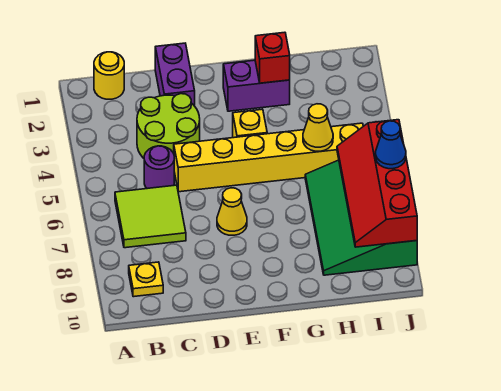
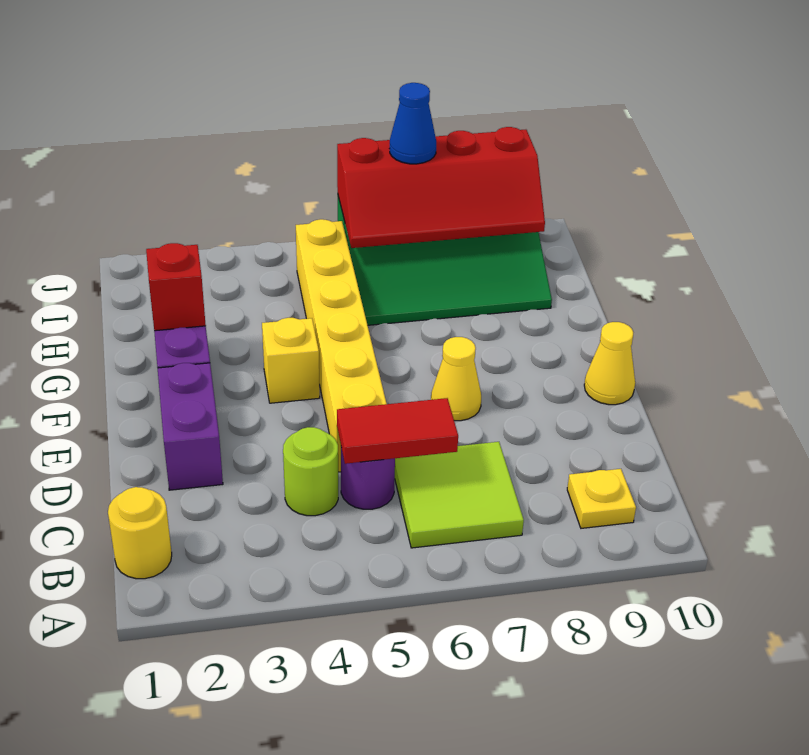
lime 2x2 round brick [137,94,200,158] -> lime 1x1 round brick [283,427,338,516]
none -> red 1x2 tile [337,398,458,464]
purple 1x2 brick [155,43,195,106] -> purple 1x2 brick turned to [158,363,223,490]
yellow 1x1 cone [303,104,333,151] -> yellow 1x1 cone moved to [584,322,635,405]

